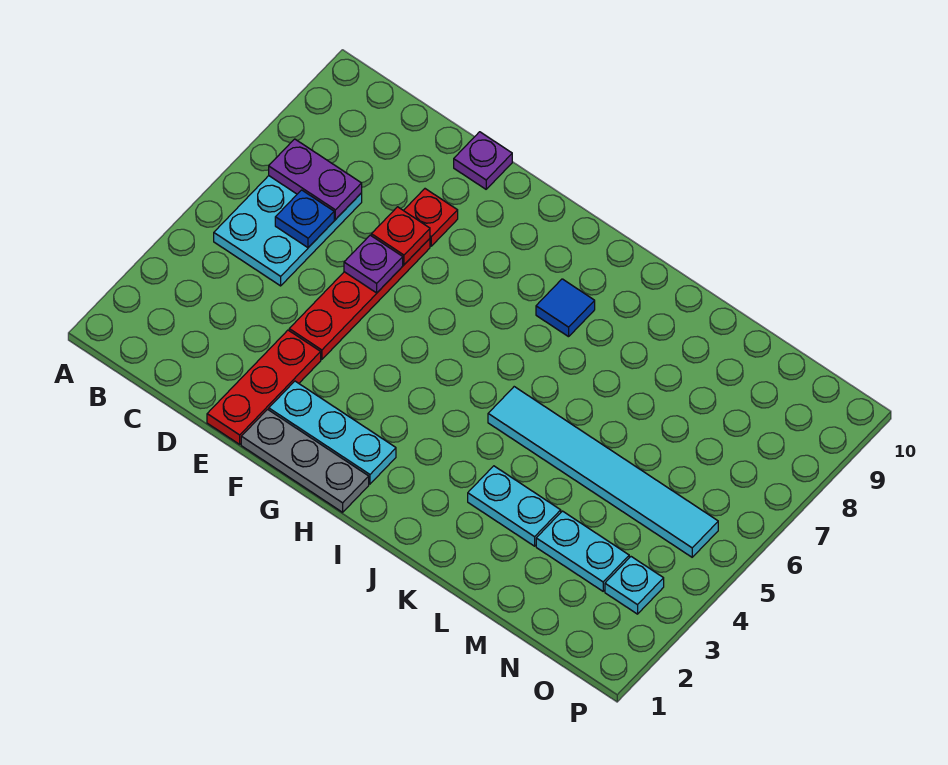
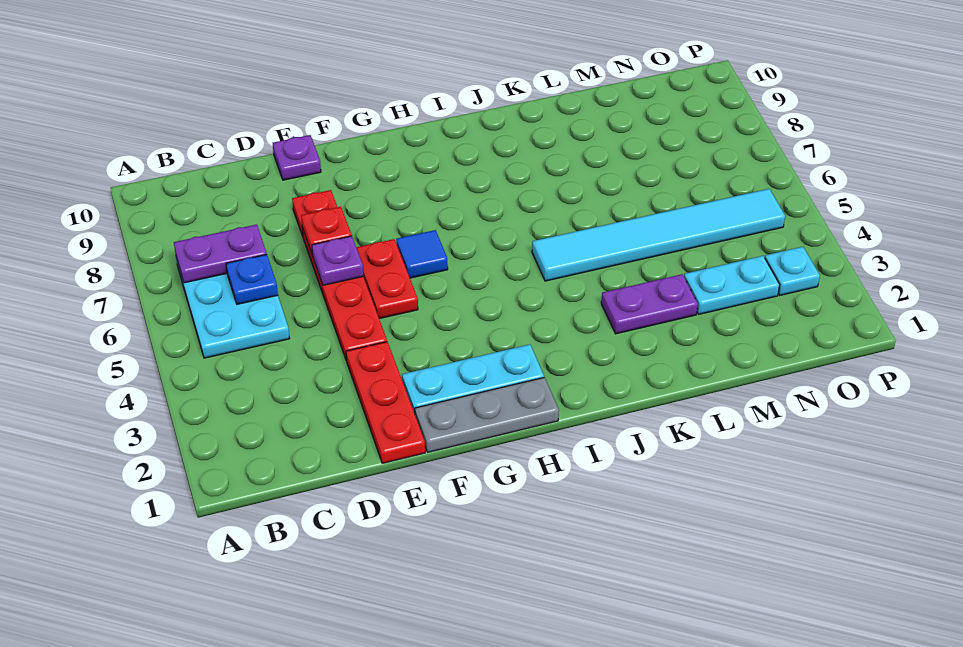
none -> red 1x2 plate [356,239,418,319]
blue 1x1 tile [536,279,595,337] -> blue 1x1 tile moved to [396,230,448,278]
cyan 1x2 plate [468,466,561,546] -> purple 1x2 plate [601,274,698,334]

